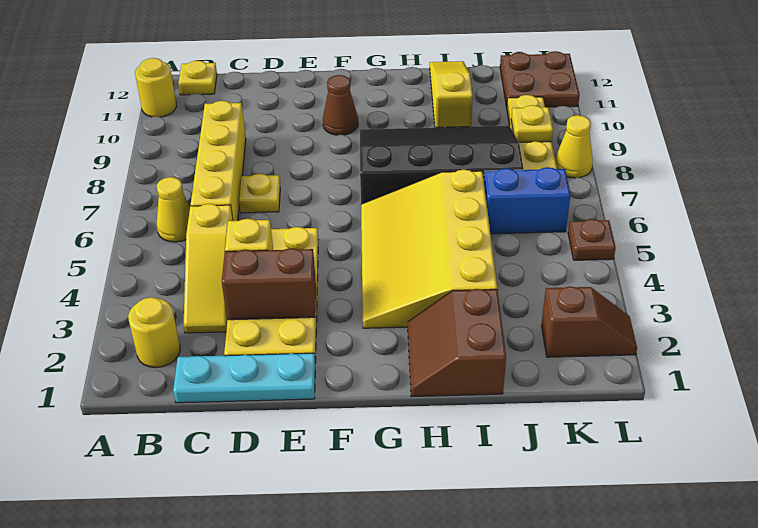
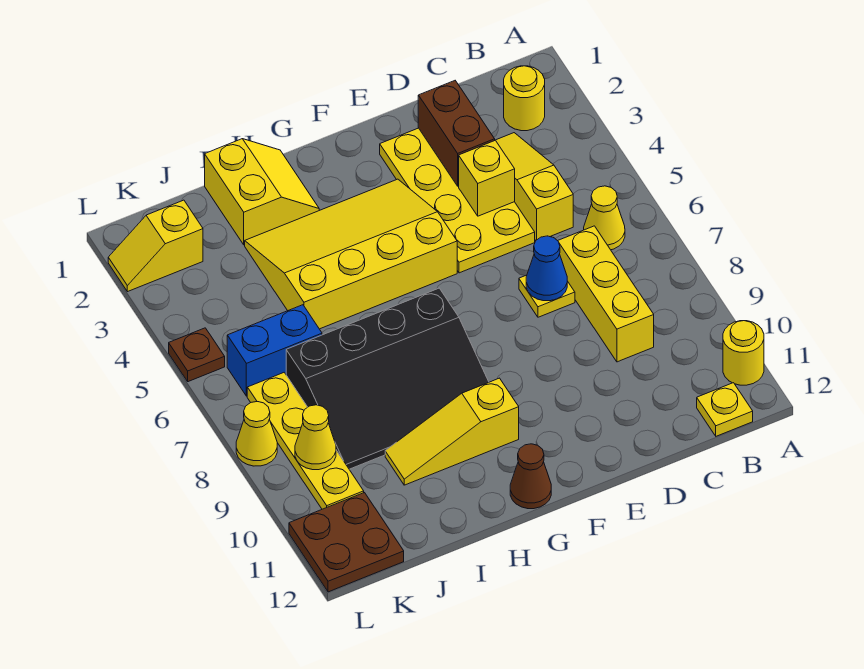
cyan 1x3 plate [173,353,315,403] -> none
yellow 1x4 brick [191,101,246,221] -> yellow 1x3 brick [558,226,654,362]
brown 1x2 brick [222,248,316,320] -> brown 1x2 brick turned to [418,81,495,186]
none -> blue 1x1 cone [526,236,567,301]
brown 1x1 cone [323,75,358,135] -> brown 1x1 cone moved to [510,444,551,509]
yellow 3x4 slope [361,170,497,328] -> yellow 3x4 slope turned to [245,179,457,329]
brown 2x2 slope [408,289,506,397] -> yellow 2x2 slope [205,139,319,245]
yellow 1x3 slope [430,61,473,127] -> yellow 1x3 slope turned to [385,378,519,485]
brown 1x2 slope [542,286,637,357] -> yellow 1x2 slope [108,200,203,292]
yellow 1x1 plate [511,105,553,142] -> yellow 1x1 cone [295,405,336,470]

